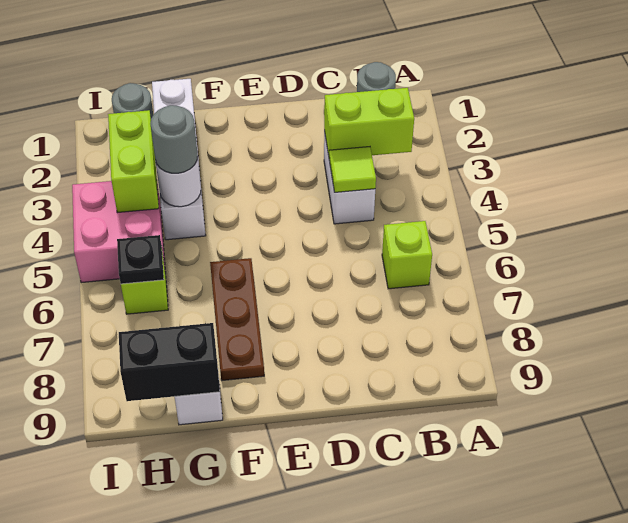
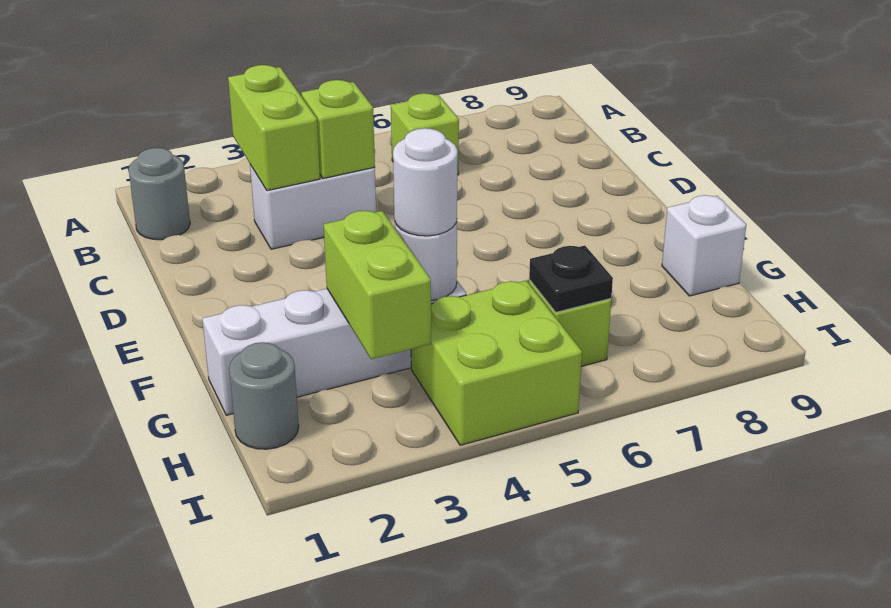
lime 1x1 tile [329,147,376,192] -> lime 1x1 brick [301,80,375,178]
brown 1x3 plate [210,258,264,380] -> none
grey 1x1 round brick [150,105,198,173] -> white 1x1 round brick [393,128,457,236]
black 1x2 brick [119,323,220,401] -> none
lime 1x2 brick [108,110,159,213] -> lime 1x2 brick turned to [324,211,431,359]
pink 2x2 brick [72,181,166,283] -> lime 2x2 brick [411,281,582,445]

